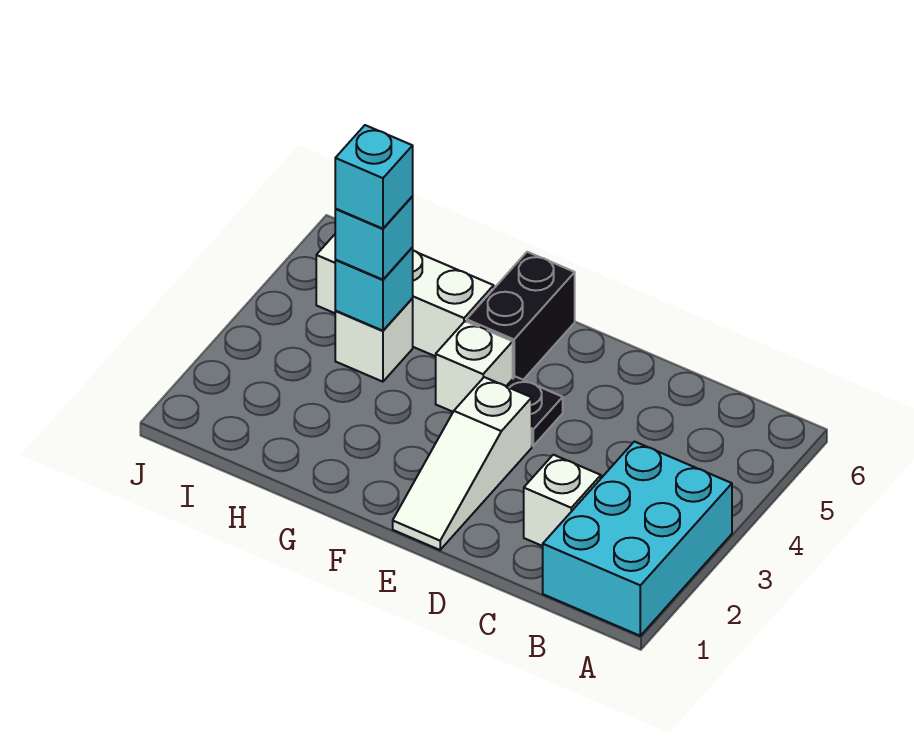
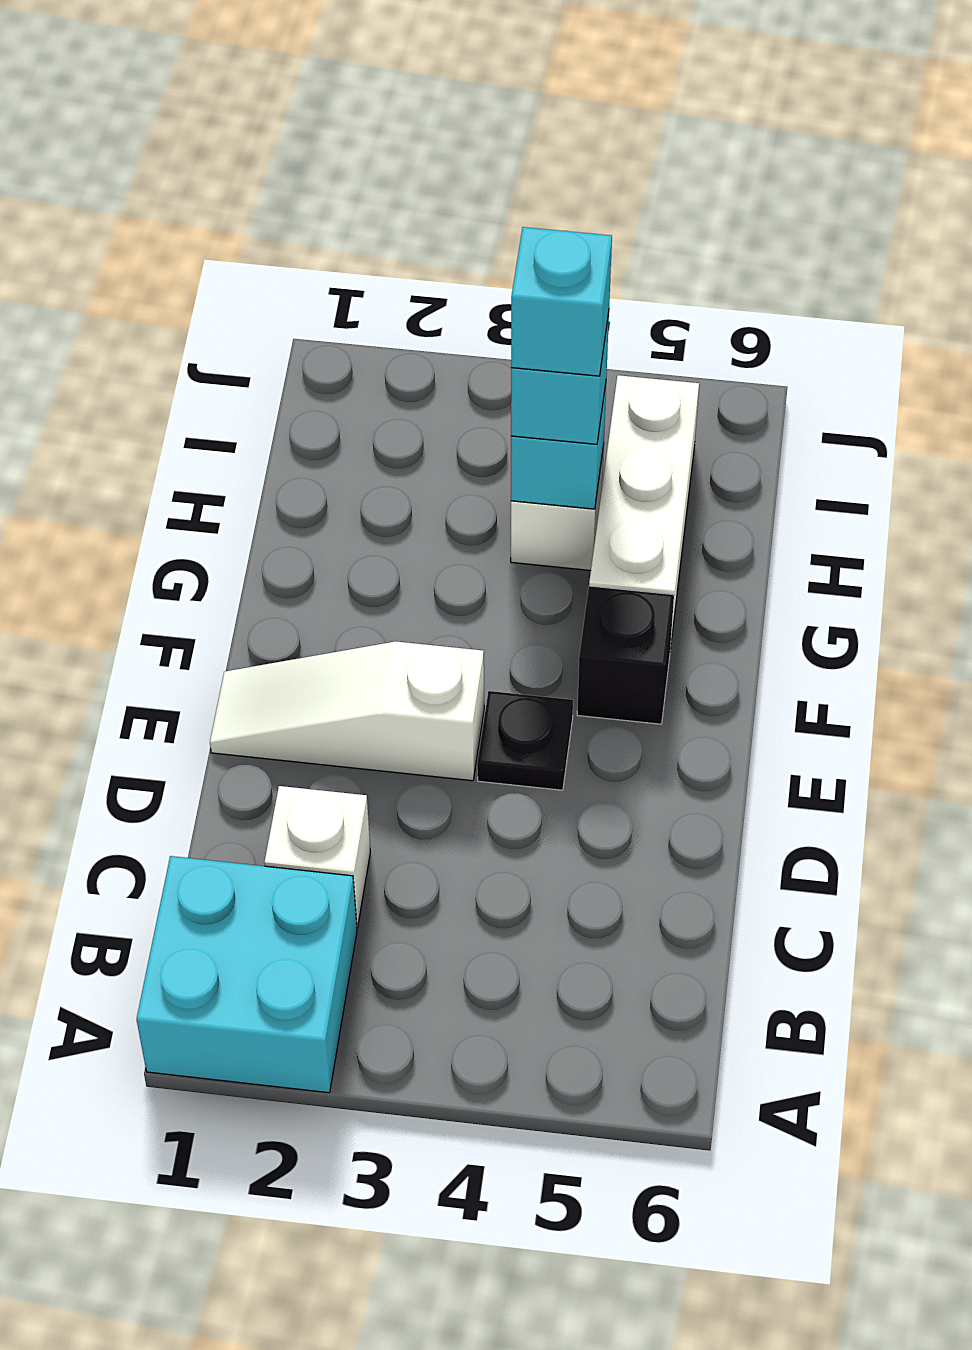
cyan 2x3 brick [543,442,732,636] -> cyan 2x2 brick [137,856,357,1093]
white 1x1 brick [436,321,513,412] -> none
black 1x2 brick [467,252,575,380] -> black 1x1 brick [577,586,674,724]

